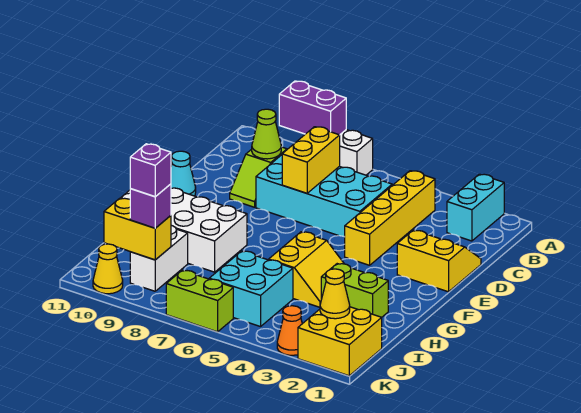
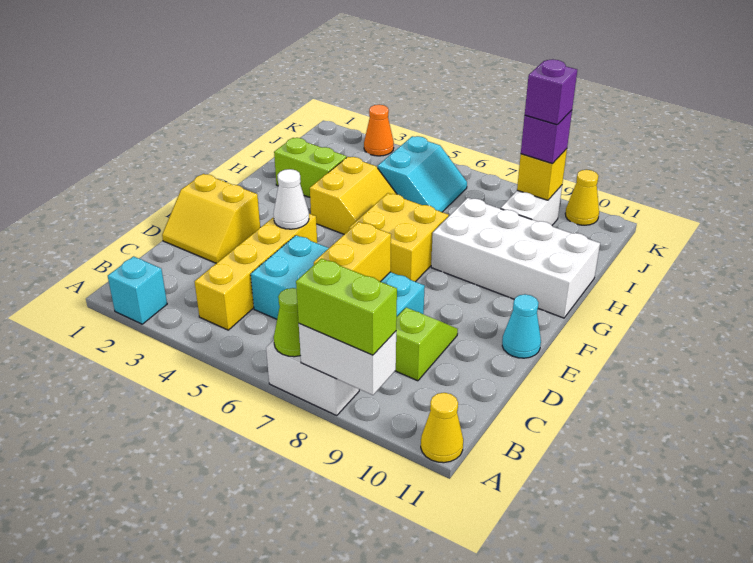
cyan 1x2 brick [447,174,504,241] -> cyan 1x1 brick [108,256,167,324]
purple 1x2 brick [279,81,346,135] -> white 1x2 brick [299,323,396,395]
lime 1x1 cone [252,109,281,159] -> lime 1x1 cone moved to [274,288,301,357]
none -> white 1x1 cone [273,169,309,229]
yellow 2x2 slope [269,232,344,307] -> yellow 2x2 slope turned to [310,157,396,234]
cyan 2x2 brick [209,251,293,327] -> cyan 2x2 slope [378,136,467,212]
yellow 2x2 brick [298,307,382,376] -> yellow 2x2 brick moved to [349,193,449,282]
yellow 1x1 cone [320,269,350,319] -> yellow 1x1 cone moved to [421,393,463,463]
yellow 1x2 brick [104,198,171,260] -> yellow 1x1 brick [517,149,567,200]
lime 1x2 brick [166,270,233,332] -> lime 1x2 brick moved to [296,259,397,355]

